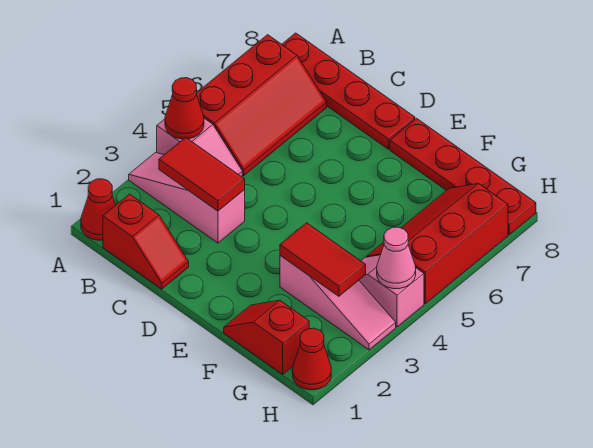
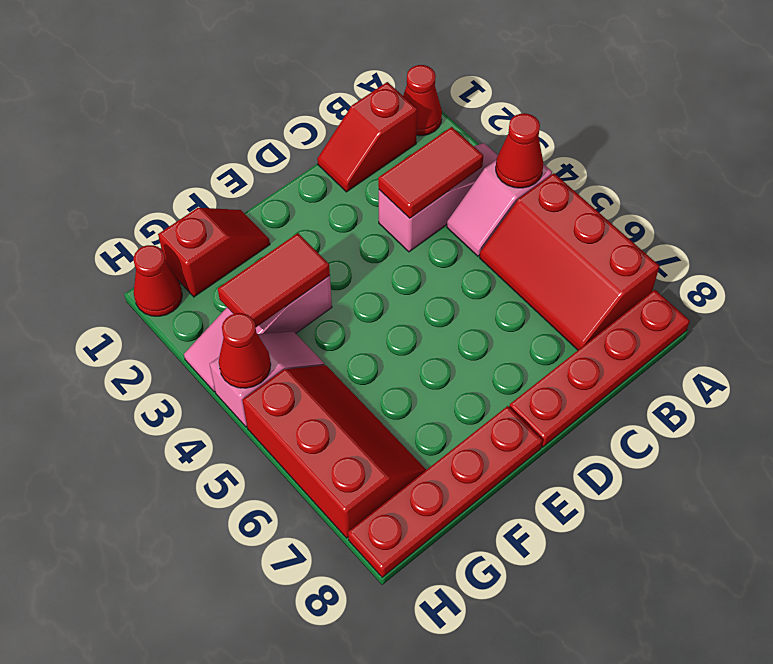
pink 1x1 cone [377,227,416,289] -> red 1x1 cone [219,313,271,388]

